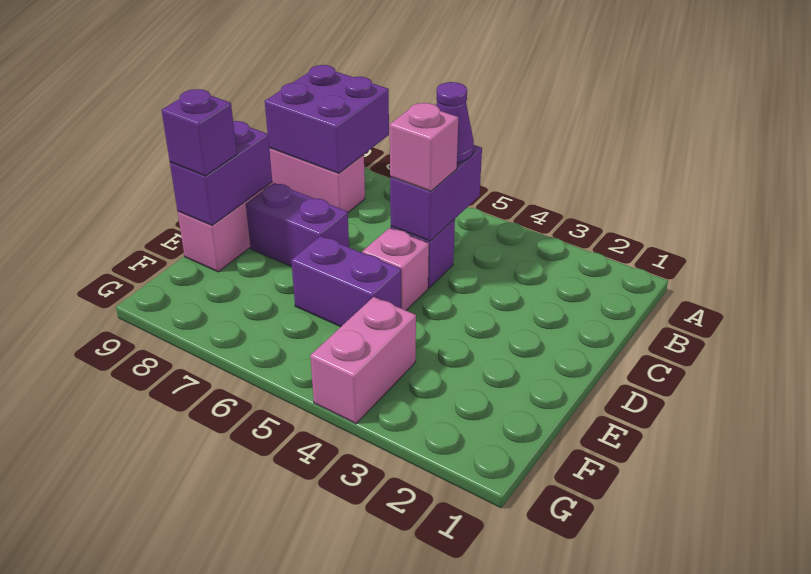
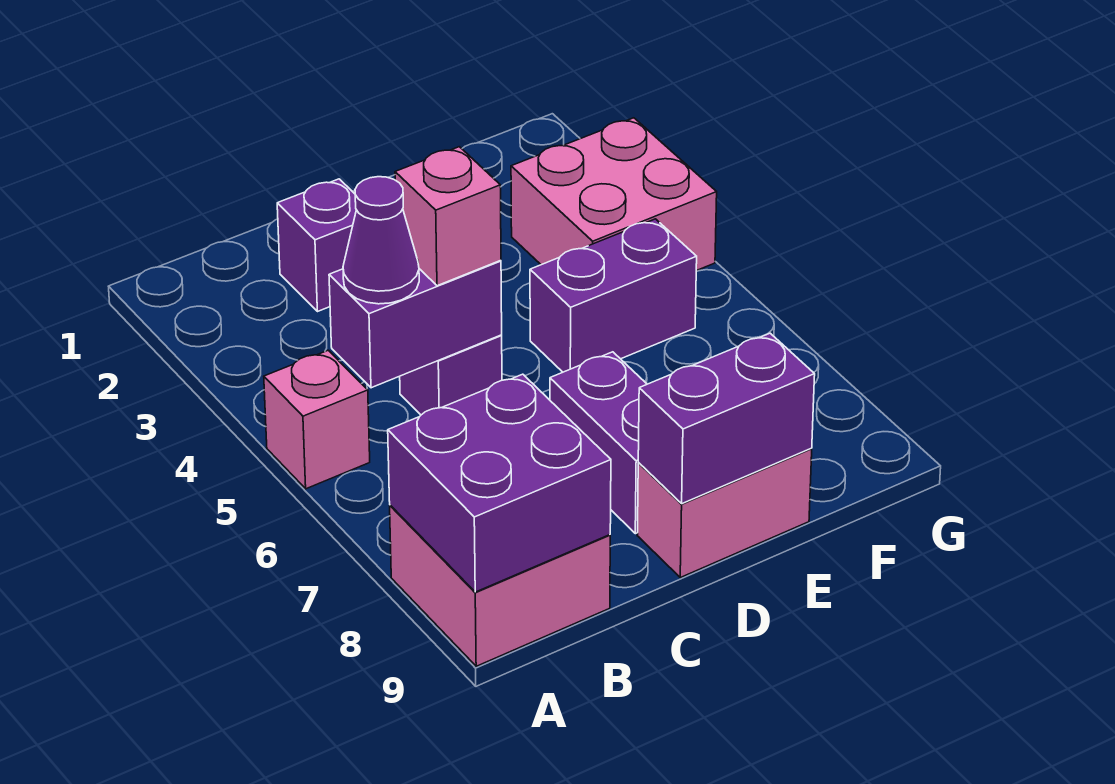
pink 1x2 brick [270,148,365,212] -> pink 2x2 brick [390,505,610,666]
pink 1x1 brick [362,228,429,310] -> pink 1x1 brick moved to [264,350,370,489]
purple 1x2 brick [291,236,401,327] -> purple 1x2 brick turned to [530,219,697,372]
purple 1x1 brick [162,89,237,176] -> purple 1x1 brick moved to [277,179,356,312]
pink 1x2 brick [310,297,416,424] -> pink 2x2 brick [511,118,717,271]

